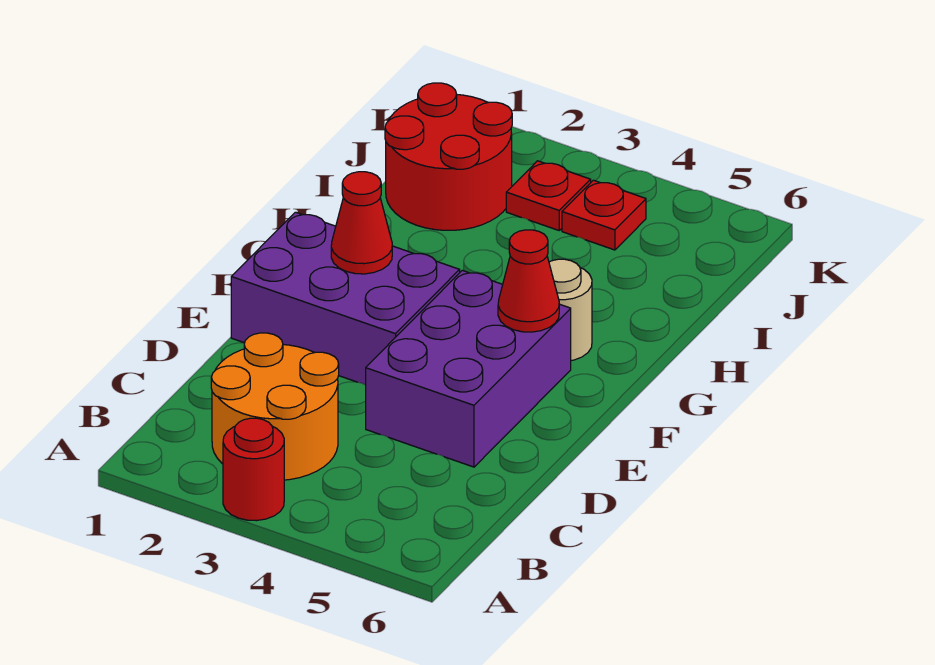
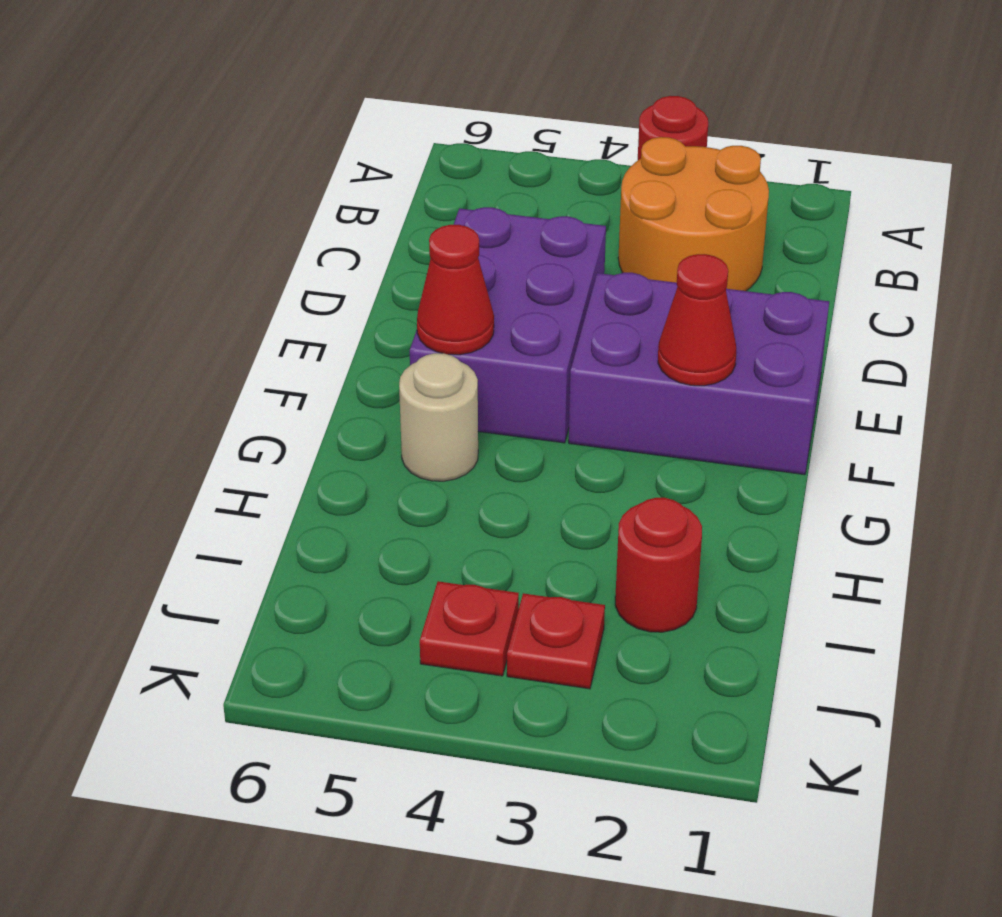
red 2x2 round brick [385,83,512,230] -> red 1x1 round brick [615,498,702,632]

